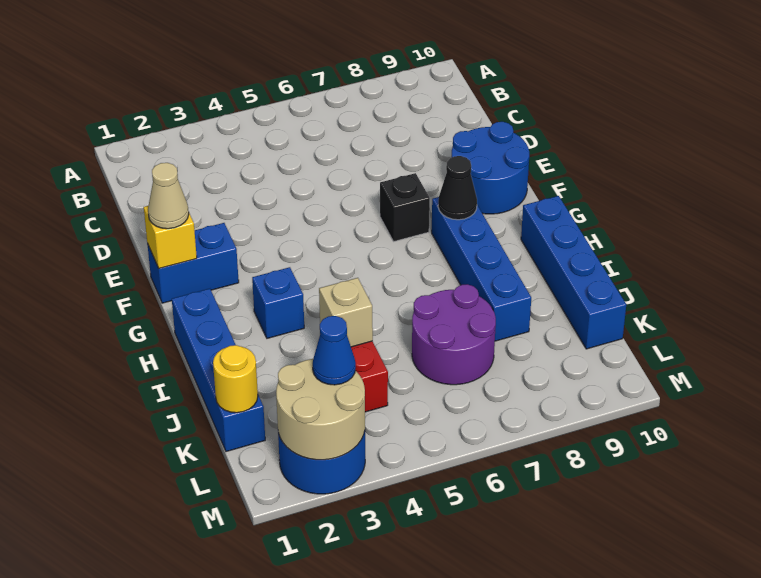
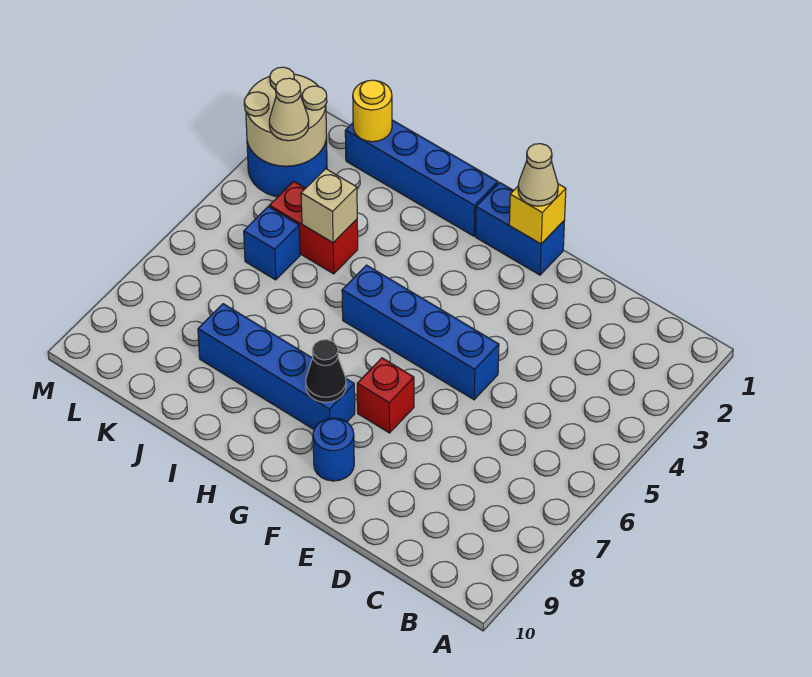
blue 2x2 round brick [452,122,529,214] -> blue 1x1 round brick [313,418,354,481]
blue 1x2 brick [147,223,239,303] -> blue 1x2 brick turned to [476,182,565,275]
black 1x1 brick [380,173,430,242] -> red 1x1 brick [357,358,414,433]
blue 1x1 brick [252,267,304,338] -> blue 1x1 brick moved to [244,207,300,280]
blue 1x4 brick [521,196,626,349] -> blue 1x4 brick moved to [342,265,499,400]
purple 2x2 round brick [412,284,496,385] -> none
blue 1x1 cone [313,316,356,385] -> tan 1x1 cone [269,78,309,141]

